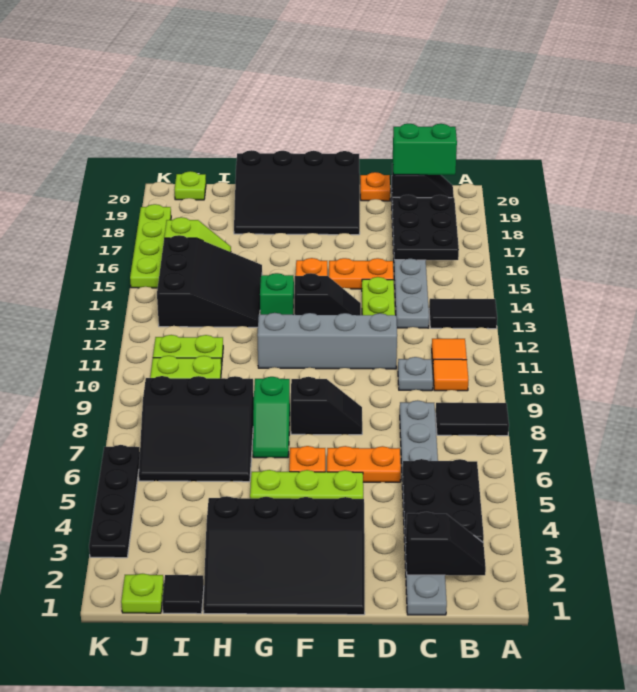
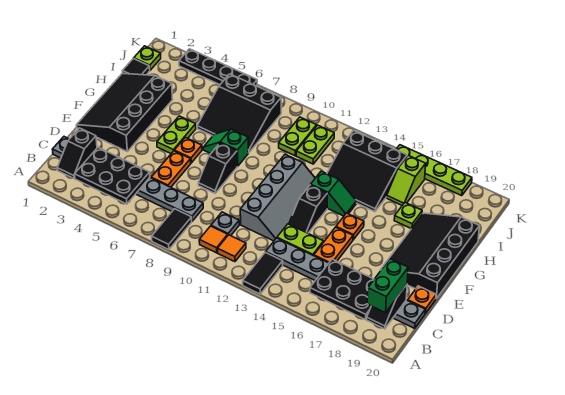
lime 1x3 plate [250,470,363,499] -> lime 1x2 plate [157,116,196,153]
black 3x3 slope [139,376,254,482] -> black 3x3 slope turned to [197,74,281,153]
lime 1x1 plate [175,171,206,200] -> lime 1x1 plate moved to [394,203,422,229]

